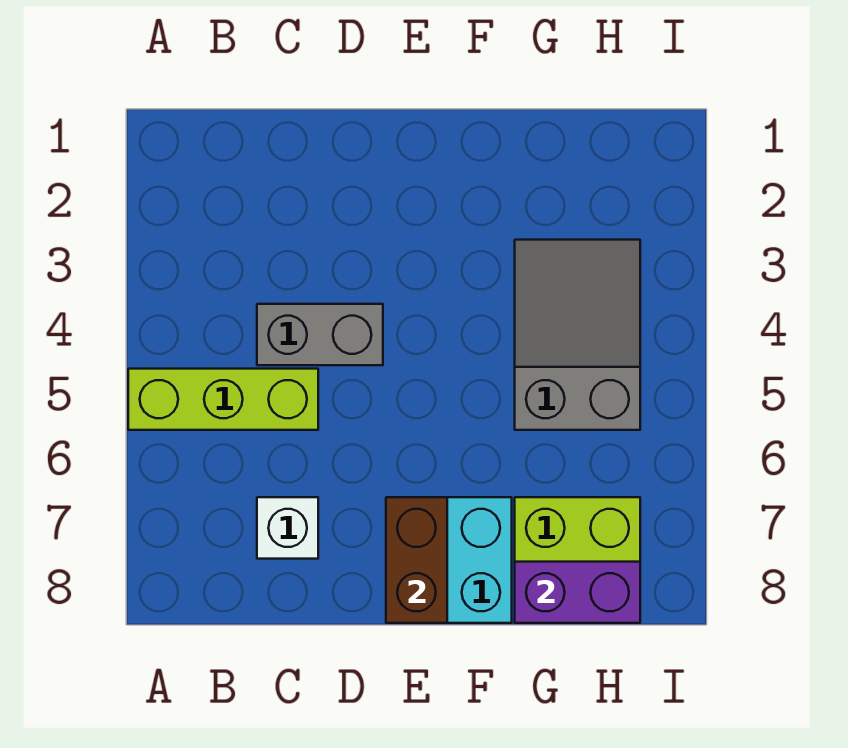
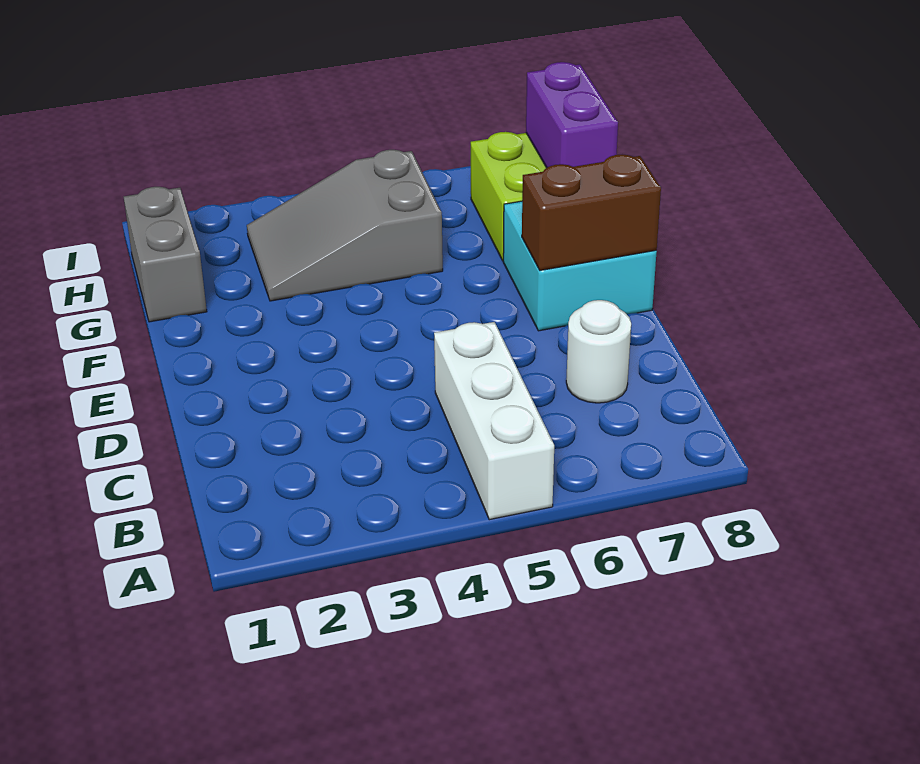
lime 1x3 brick [128,369,318,430] -> white 1x3 brick [434,322,554,520]
grey 1x2 brick [257,304,383,365] -> grey 1x2 brick moved to [124,187,207,322]
white 1x1 brick [257,497,318,559] -> white 1x1 round brick [566,300,631,403]

